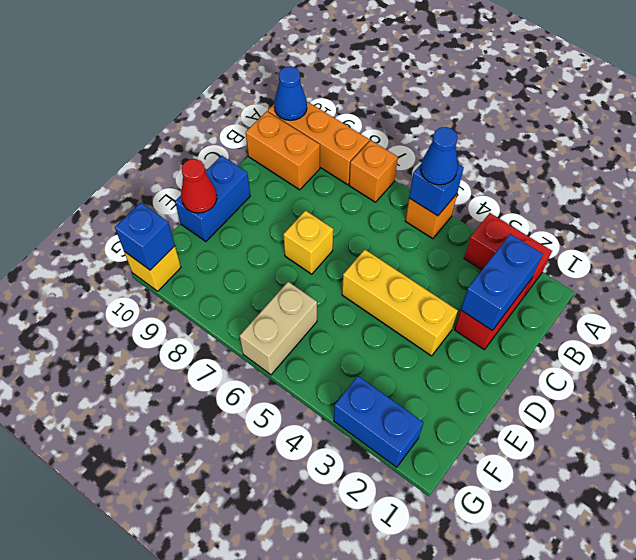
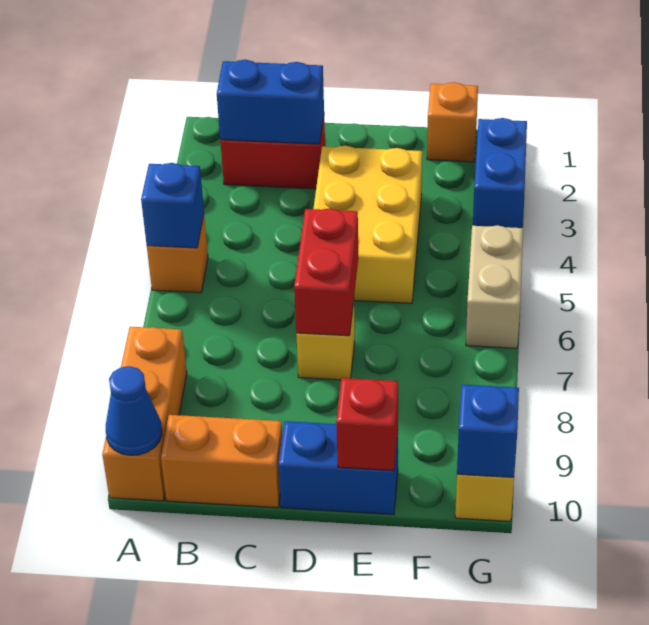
red 1x2 brick [464,213,552,296] -> red 1x2 brick moved to [294,208,358,336]
blue 1x1 cone [421,127,458,185] -> none
orange 1x1 brick [349,140,398,202] -> orange 1x1 brick moved to [427,82,478,162]
orange 1x2 brick [246,111,320,190] -> orange 1x2 brick turned to [161,415,282,508]
yellow 1x3 brick [342,250,458,356] -> yellow 2x3 brick [313,145,422,303]
red 1x1 cone [181,159,217,213] -> red 1x1 brick [336,378,398,471]
tan 1x2 brick [240,282,317,375] -> tan 1x2 brick turned to [466,225,523,348]

